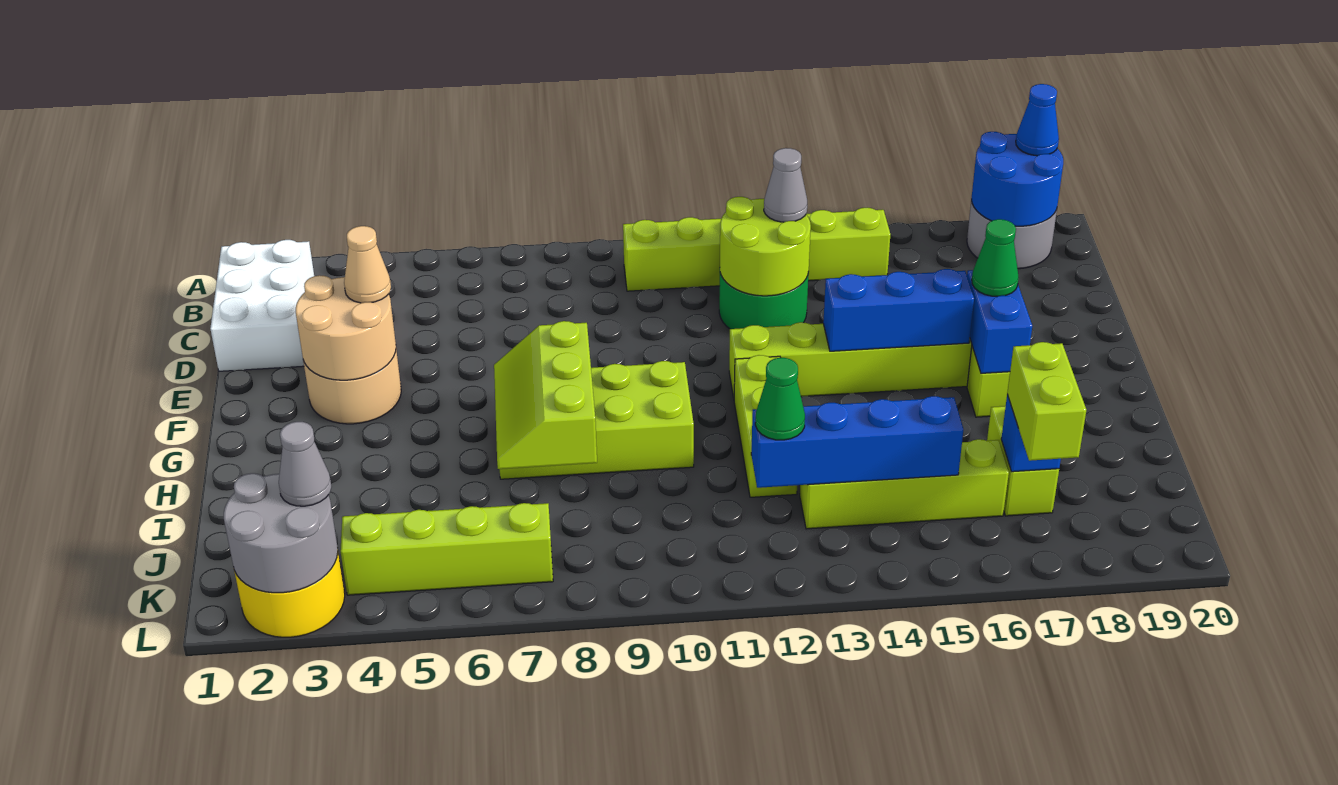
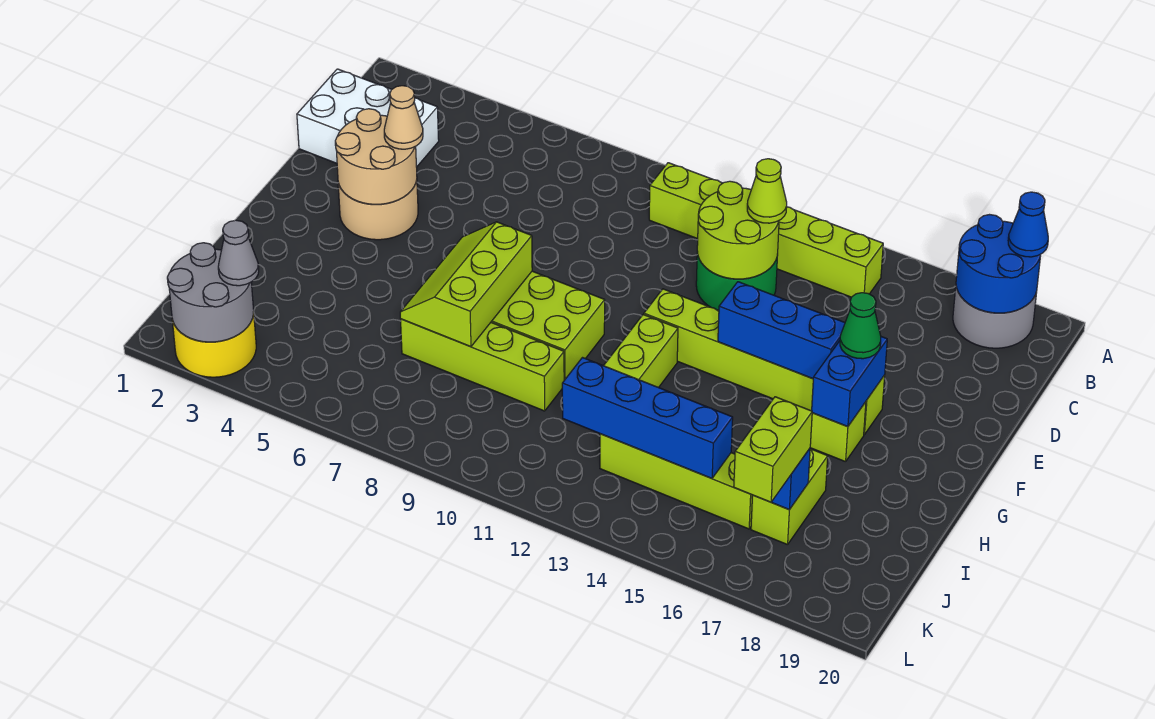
white 2x3 brick [210,240,314,371] -> white 2x3 brick turned to [297,69,439,167]
grey 1x1 cone [764,148,807,222] -> lime 1x1 cone [747,159,787,223]
green 1x1 cone [755,358,805,440] -> none
lime 1x4 brick [340,503,553,595] -> lime 1x4 brick moved to [401,319,564,411]

